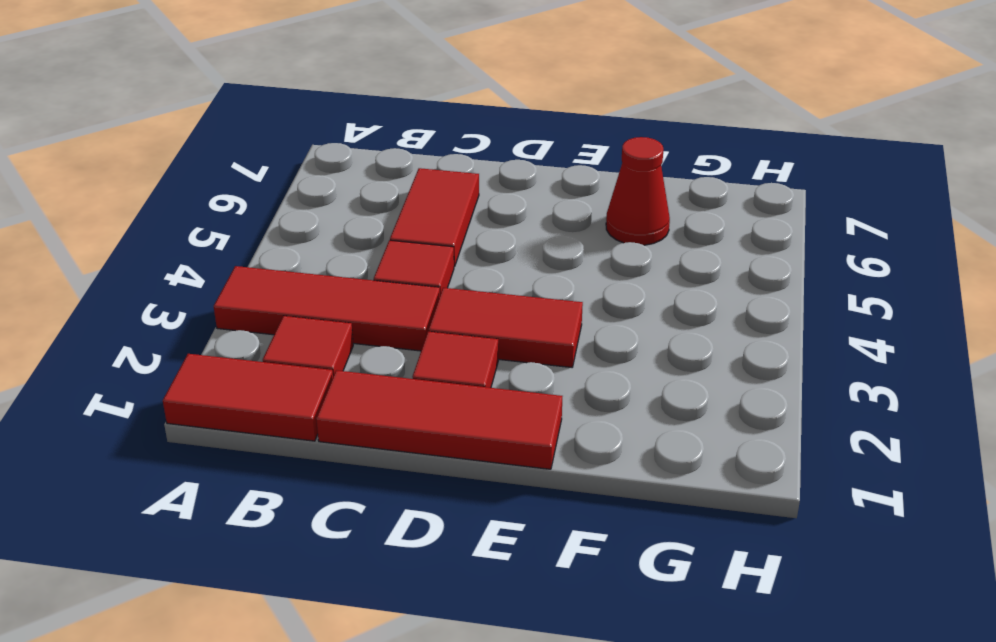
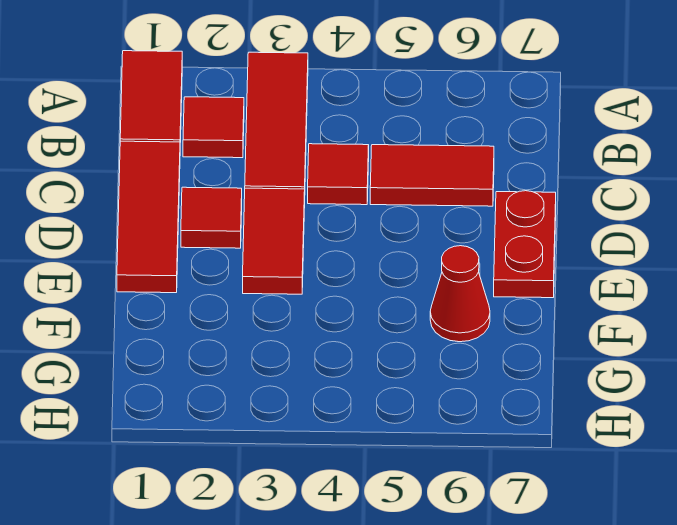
none -> red 1x2 plate [494,191,556,298]

